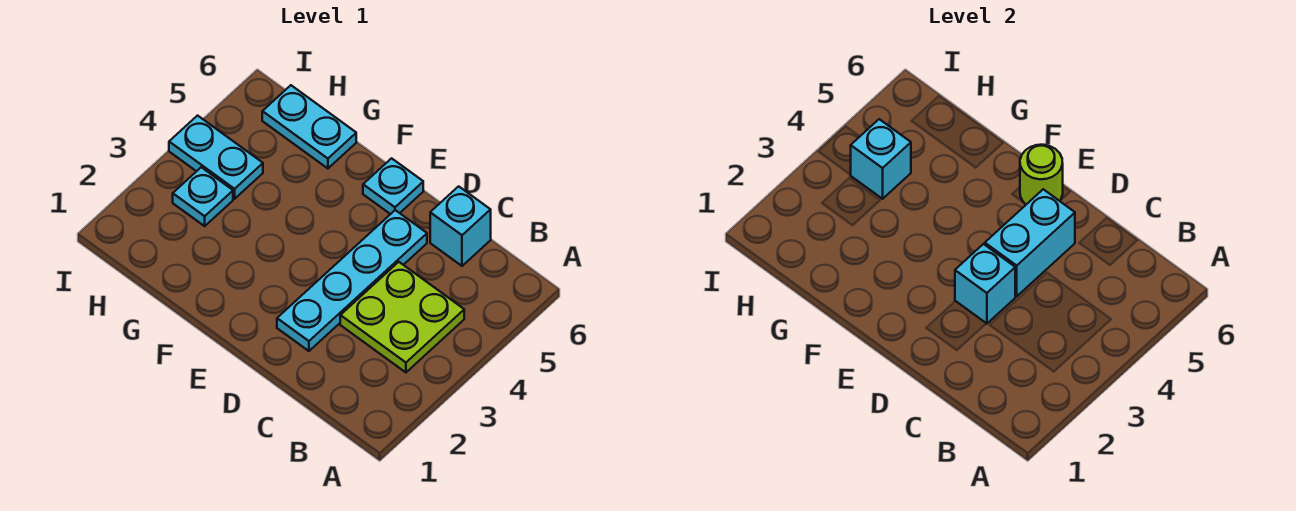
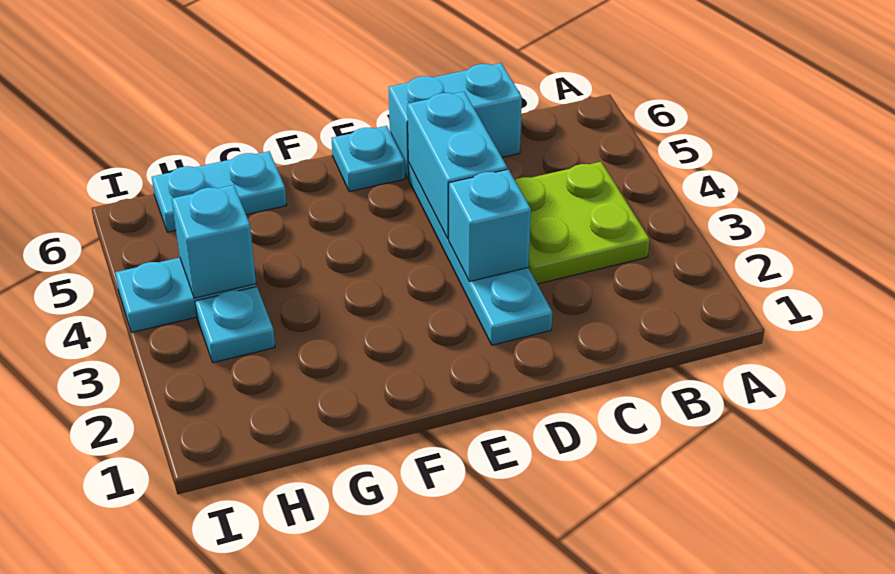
cyan 1x1 brick [430,186,491,266] -> cyan 1x2 brick [389,63,522,178]
lime 1x1 round brick [1020,145,1063,204] -> none

